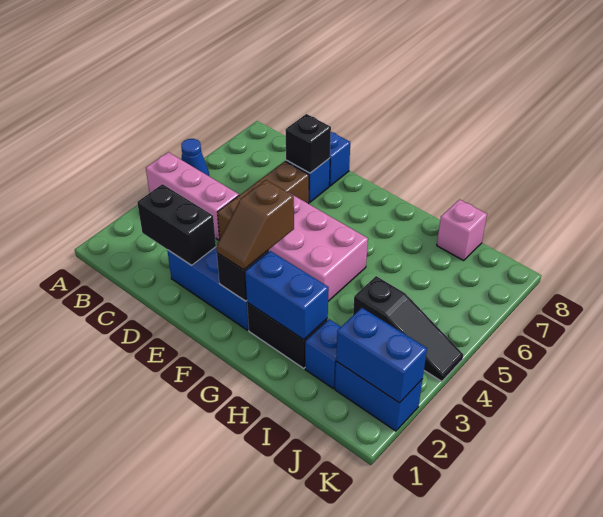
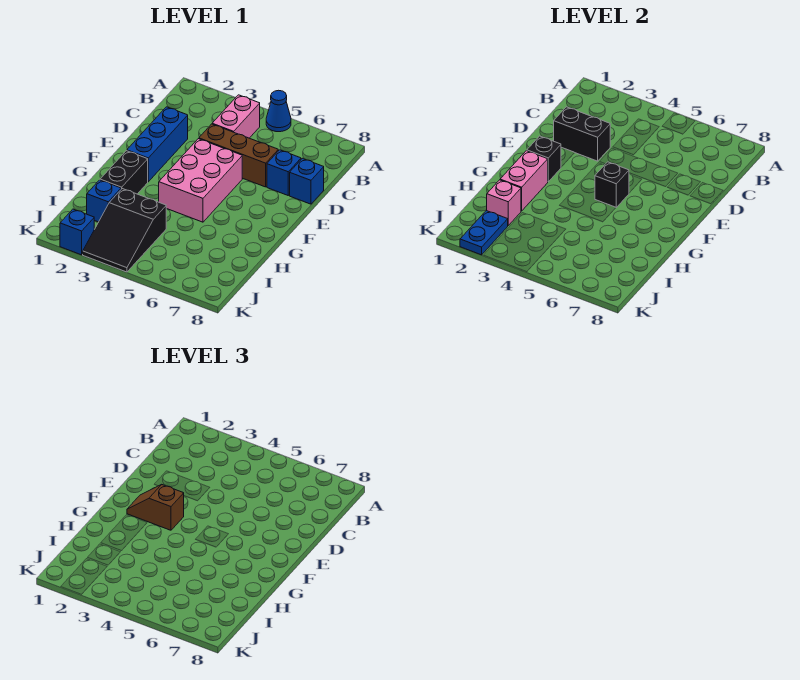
pink 1x3 brick [146,152,239,240] -> pink 1x2 brick [212,95,260,138]
black 1x2 brick [137,184,216,265] -> black 1x2 brick turned to [554,107,610,161]
black 1x1 brick [286,114,331,173] -> black 1x1 brick moved to [595,162,629,207]
blue 1x2 brick [245,251,329,340] -> pink 1x2 brick [500,151,548,211]
black 1x3 slope [353,276,463,381] -> black 2x3 slope [83,189,166,272]
pink 1x1 brick [437,199,487,261] -> pink 1x1 brick moved to [487,180,521,225]
blue 1x2 brick [335,362,423,431] -> blue 1x1 brick [60,209,94,255]
blue 1x2 brick [336,308,427,403] -> blue 1x2 plate [460,211,508,255]

